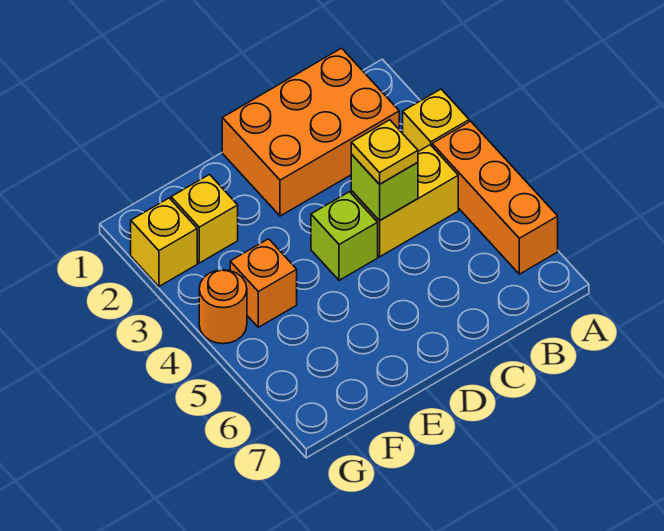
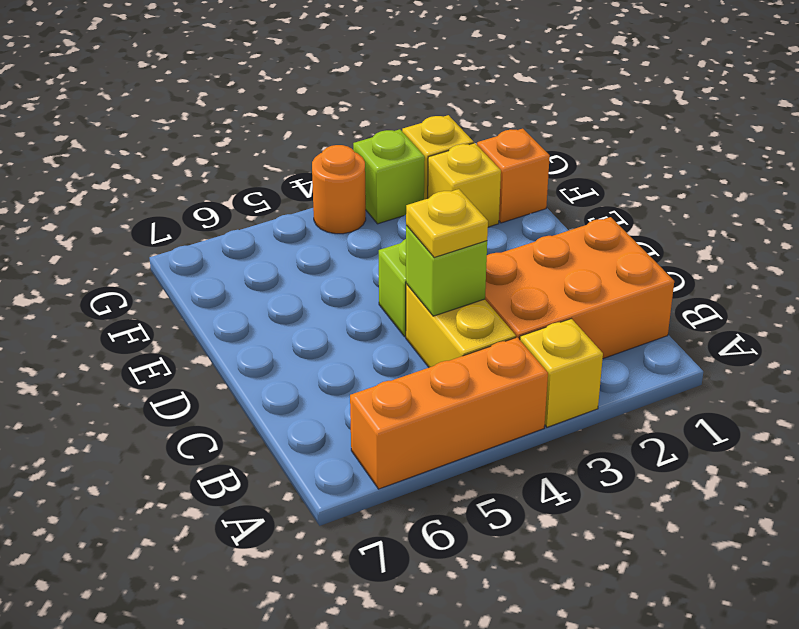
orange 2x3 brick [222,48,399,216] -> orange 2x3 brick turned to [485,217,674,359]
orange 1x1 brick [230,239,297,327] -> orange 1x1 brick moved to [477,129,550,223]
none -> lime 1x1 brick [353,129,425,224]

